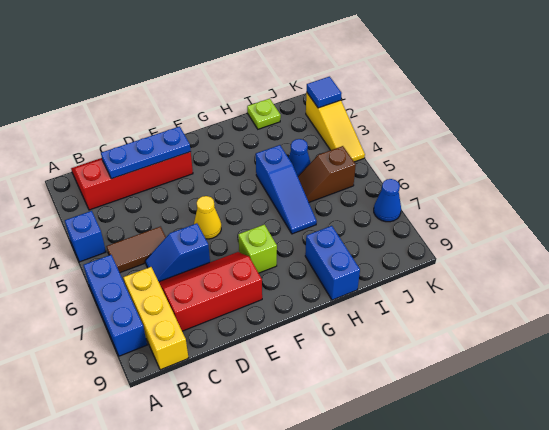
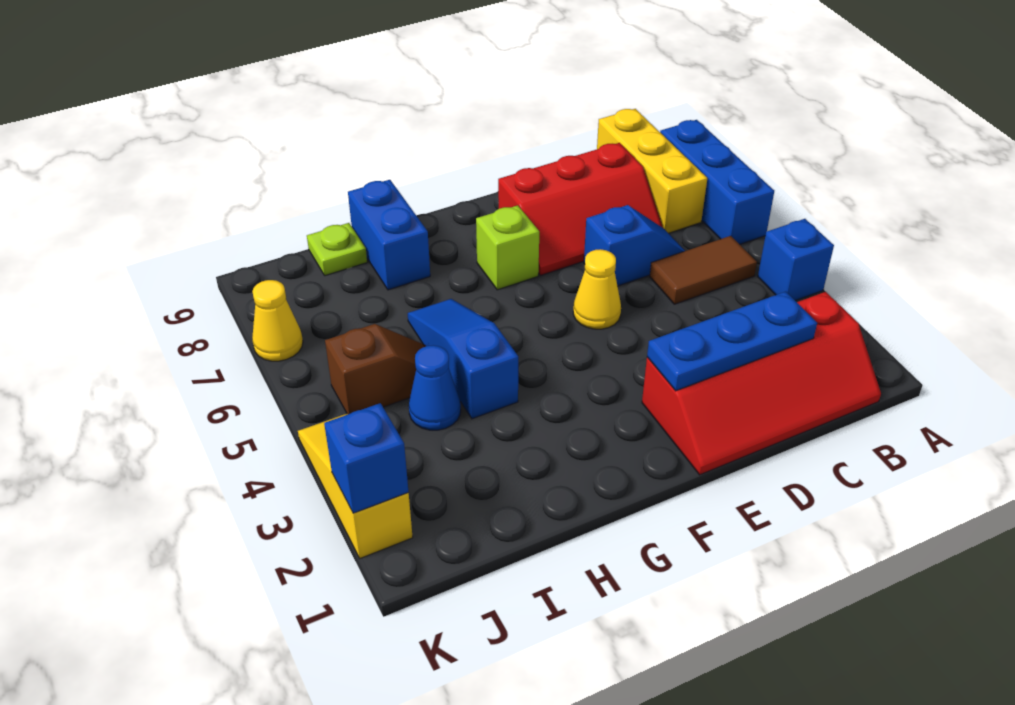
lime 1x1 plate [247,99,281,129] -> lime 1x1 plate moved to [307,223,367,276]
blue 1x1 tile [307,77,342,108] -> blue 1x1 brick [324,403,409,513]
blue 1x1 cone [374,179,401,222] -> yellow 1x1 cone [252,280,303,361]

